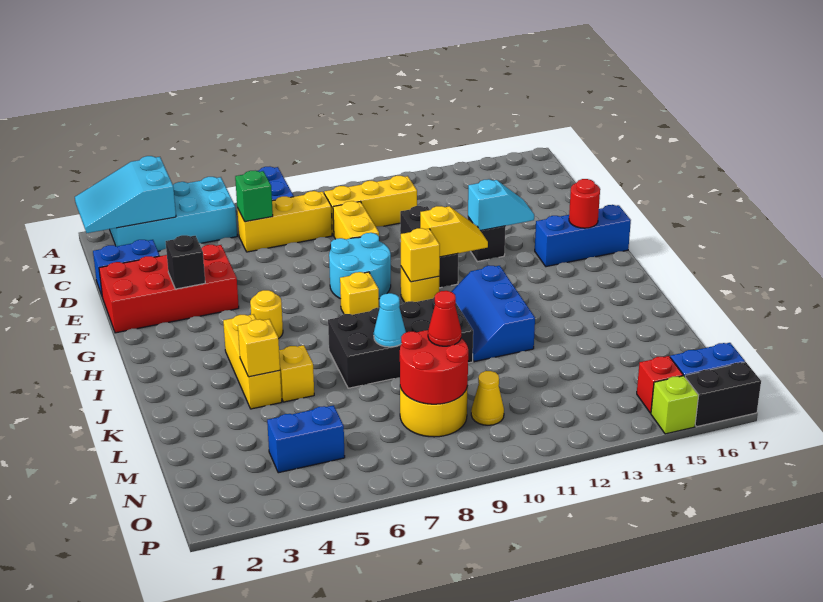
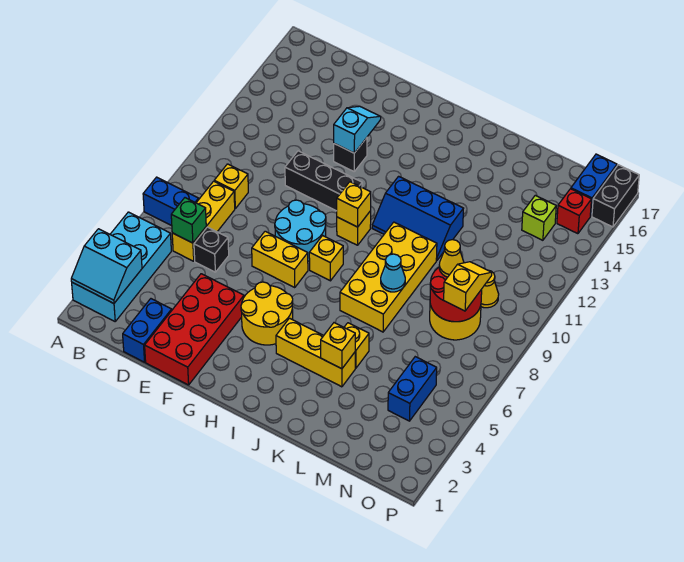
cyan 2x3 slope [75,156,176,233] -> cyan 2x2 slope [71,229,142,304]
yellow 1x3 brick [324,176,417,235] -> yellow 1x1 brick [214,164,248,208]
yellow 1x2 brick [333,201,379,239] -> yellow 1x2 brick moved to [252,231,308,288]
black 1x1 brick [166,235,205,289] -> black 1x1 brick moved to [194,227,229,272]
yellow 1x2 slope [420,206,488,257] -> yellow 1x2 slope moved to [444,262,492,311]
blue 1x3 brick [535,205,631,267] -> none
red 1x1 round brick [569,179,600,228] -> none
yellow 1x1 round brick [250,290,283,339] -> yellow 2x2 round brick [241,282,293,345]
black 2x4 brick [328,297,473,388] -> yellow 2x4 brick [340,222,437,332]
red 1x1 cone [428,291,461,346] -> yellow 1x1 cone [439,240,464,277]
lime 1x1 brick [651,376,699,434] -> lime 1x1 brick moved to [522,195,556,240]

